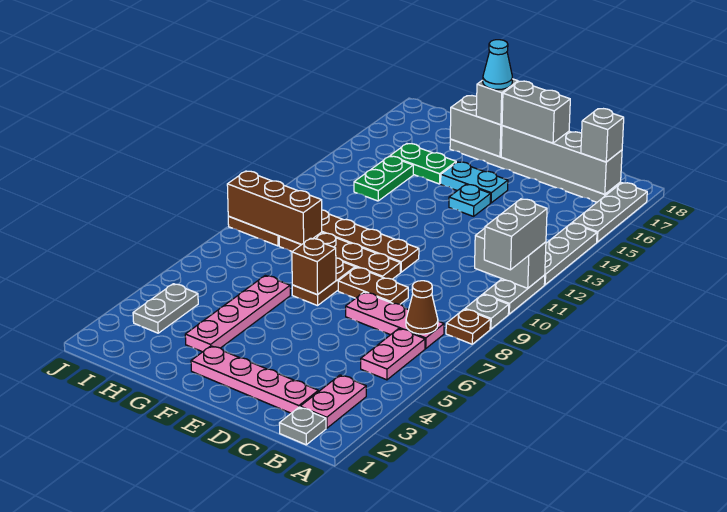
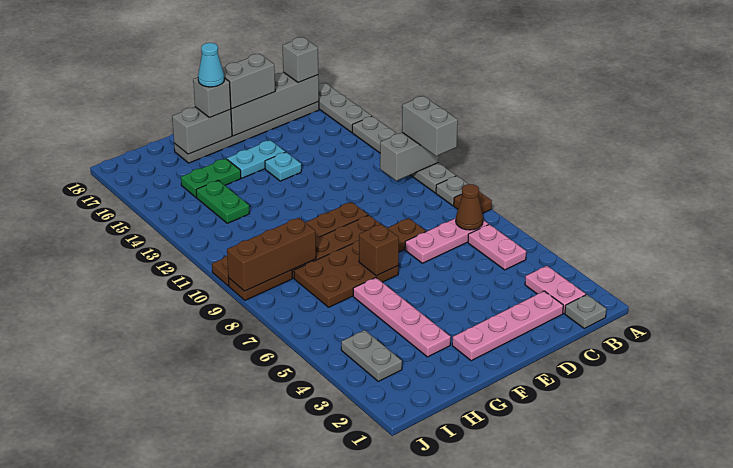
brown 1x2 plate [292,258,355,306] -> brown 2x3 plate [294,240,398,307]

